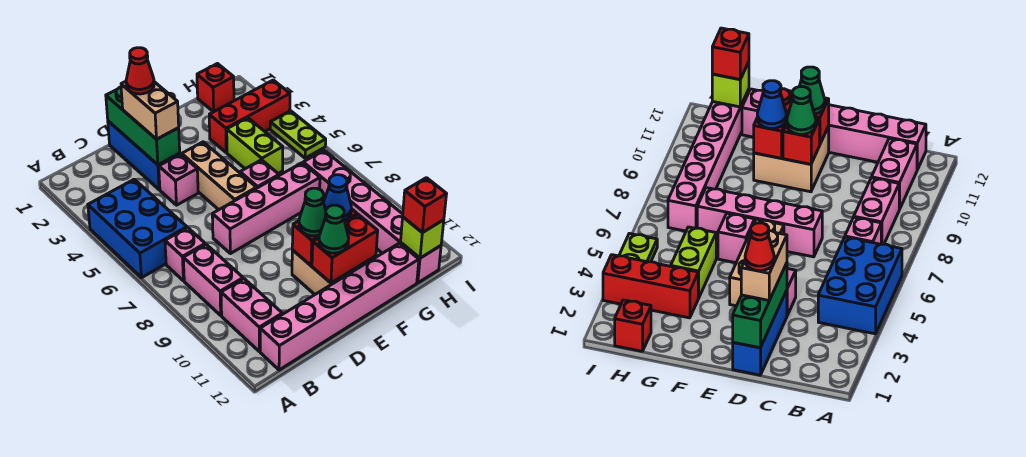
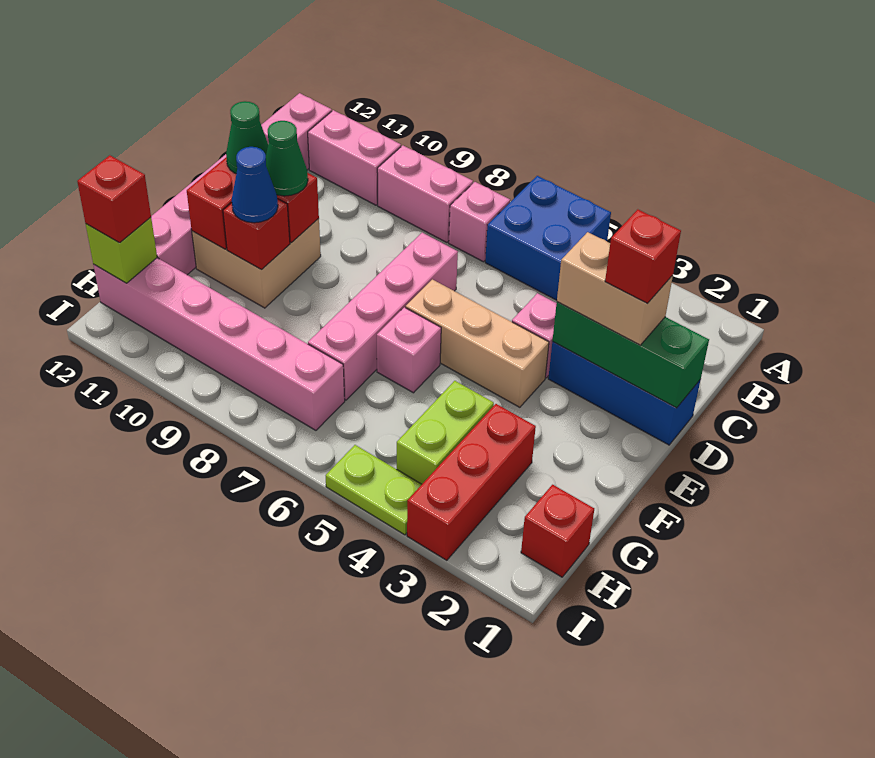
blue 2x3 brick [88,179,187,278] -> blue 2x2 brick [485,176,611,300]
red 1x1 cone [126,48,154,94] -> red 1x1 brick [605,209,681,303]
lime 1x2 brick [227,118,283,174] -> lime 1x2 brick turned to [397,381,494,484]

